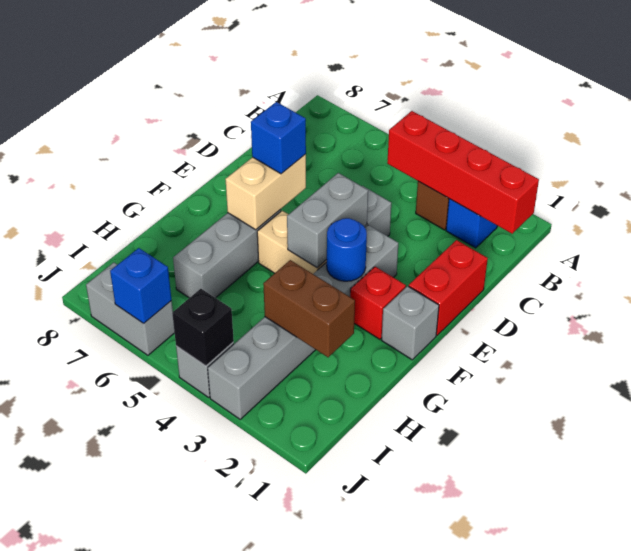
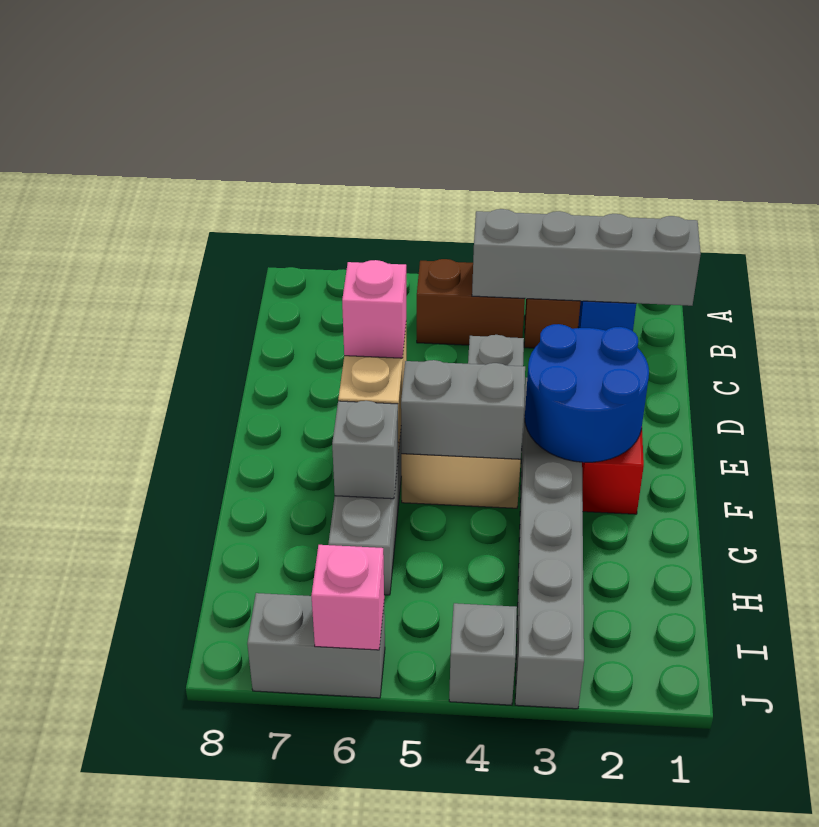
red 1x4 brick [387,111,539,234] -> grey 1x4 brick [472,209,701,306]
red 1x2 brick [409,240,488,335] -> none
grey 1x2 brick [287,173,368,268] -> grey 1x2 brick turned to [401,360,525,459]
blue 1x1 brick [251,102,306,174] -> pink 1x1 brick [342,260,406,358]
grey 1x1 brick [382,286,439,360] -> grey 1x1 brick moved to [332,401,398,499]
blue 1x1 round brick [327,218,367,281] -> blue 2x2 round brick [525,324,649,462]
brown 1x2 brick [263,260,355,357] -> brown 1x2 brick moved to [417,259,525,345]
black 1x1 brick [172,289,234,366] -> none
blue 1x1 brick [110,248,171,323] -> pink 1x1 brick [311,545,384,650]

